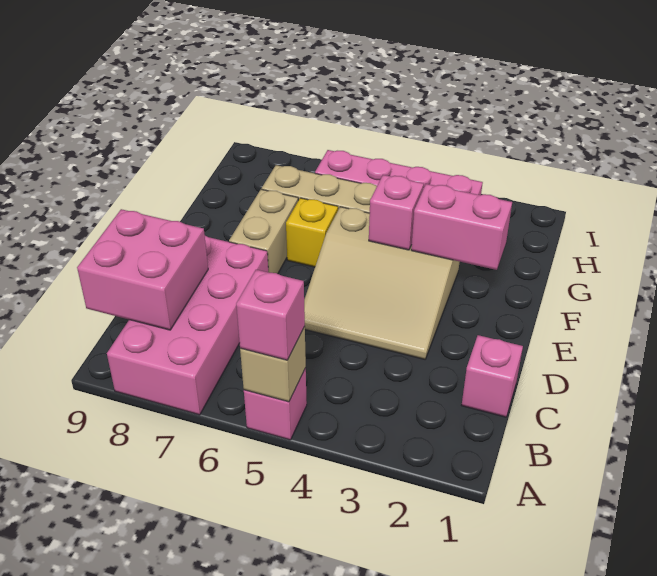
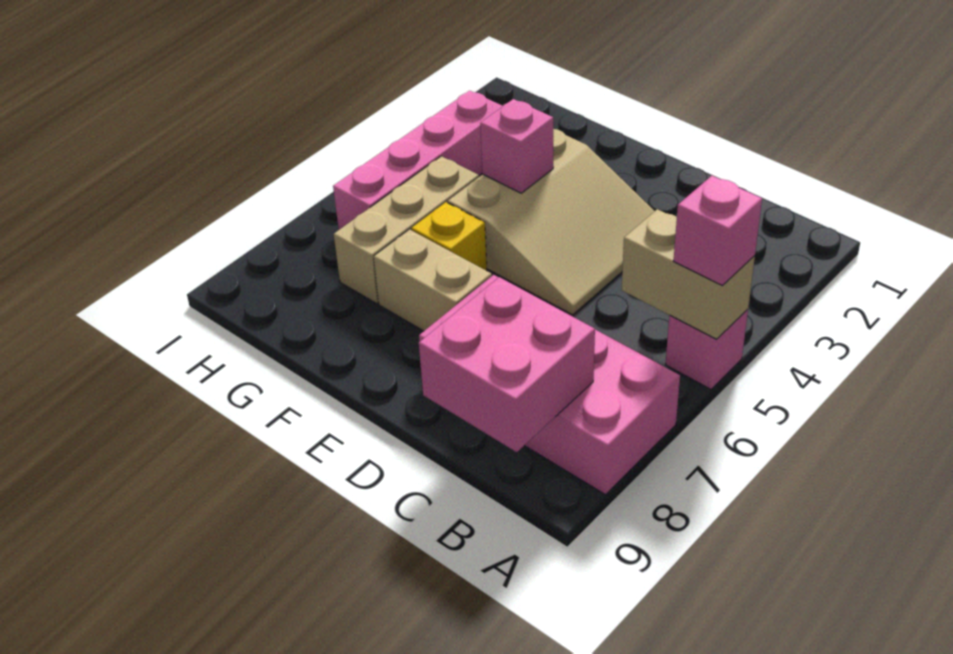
tan 1x1 brick [240,327,306,402] -> tan 1x2 brick [622,209,755,339]
pink 1x1 brick [462,335,523,417] -> none
pink 1x2 brick [411,184,512,270] -> none

